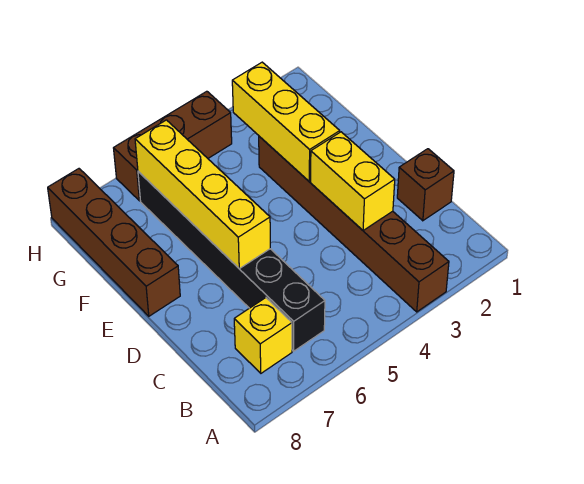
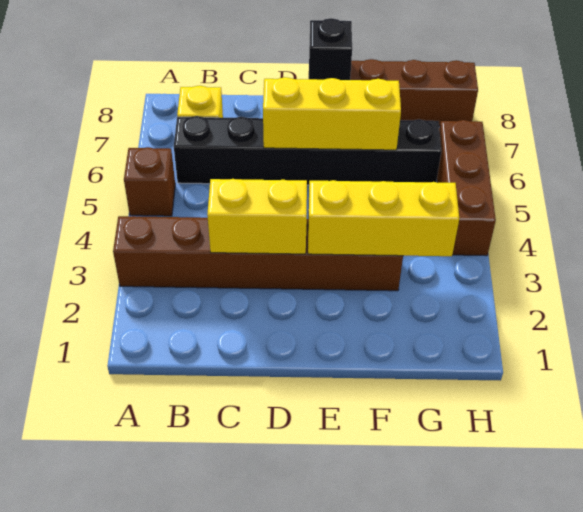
brown 1x1 brick [397,149,454,221] -> brown 1x1 brick moved to [124,147,175,216]
yellow 1x4 brick [135,120,270,268] -> yellow 1x3 brick [263,77,401,150]
none -> black 1x1 brick [309,18,352,80]

